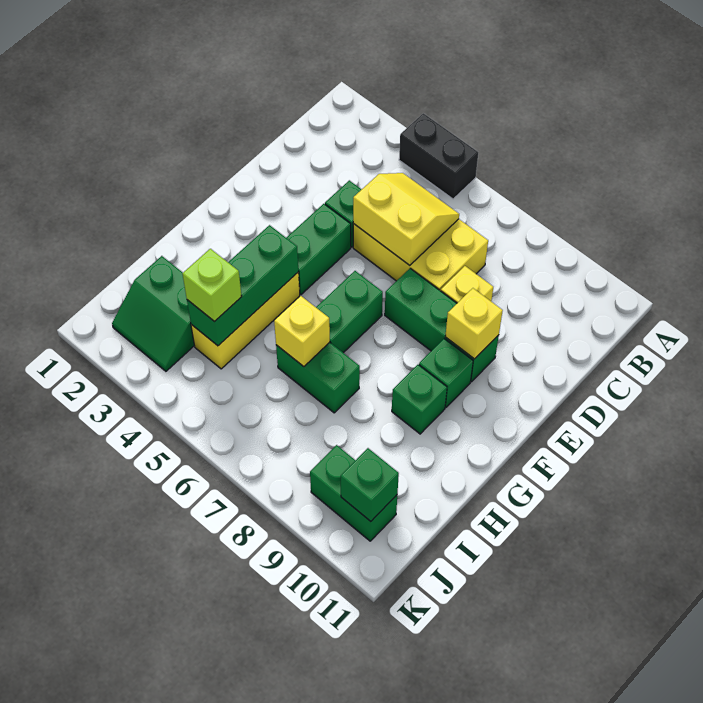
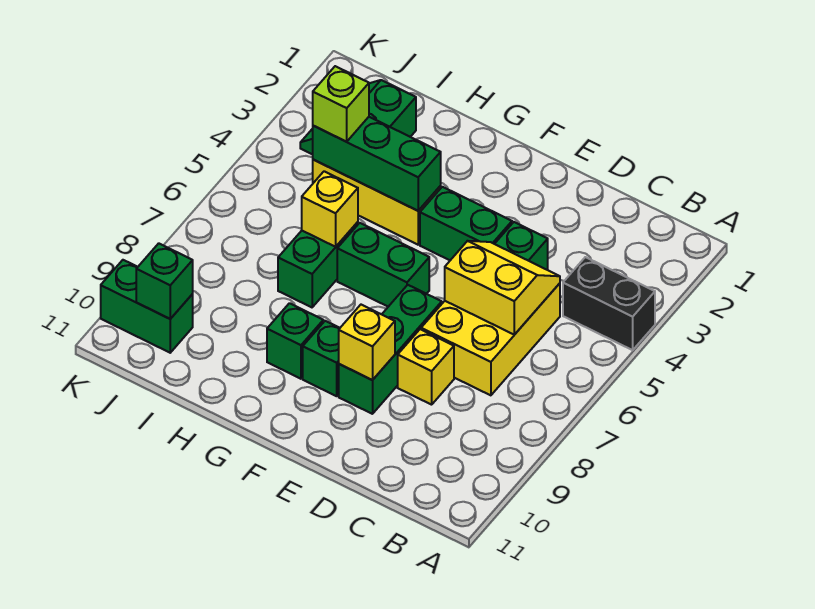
black 1x2 brick [399,113,478,199] -> black 1x2 brick turned to [563,257,655,350]
yellow 2x2 slope [353,173,459,265] -> yellow 2x2 slope turned to [445,241,560,335]
green 1x2 brick [310,445,397,541] -> green 1x2 brick turned to [101,260,193,353]

